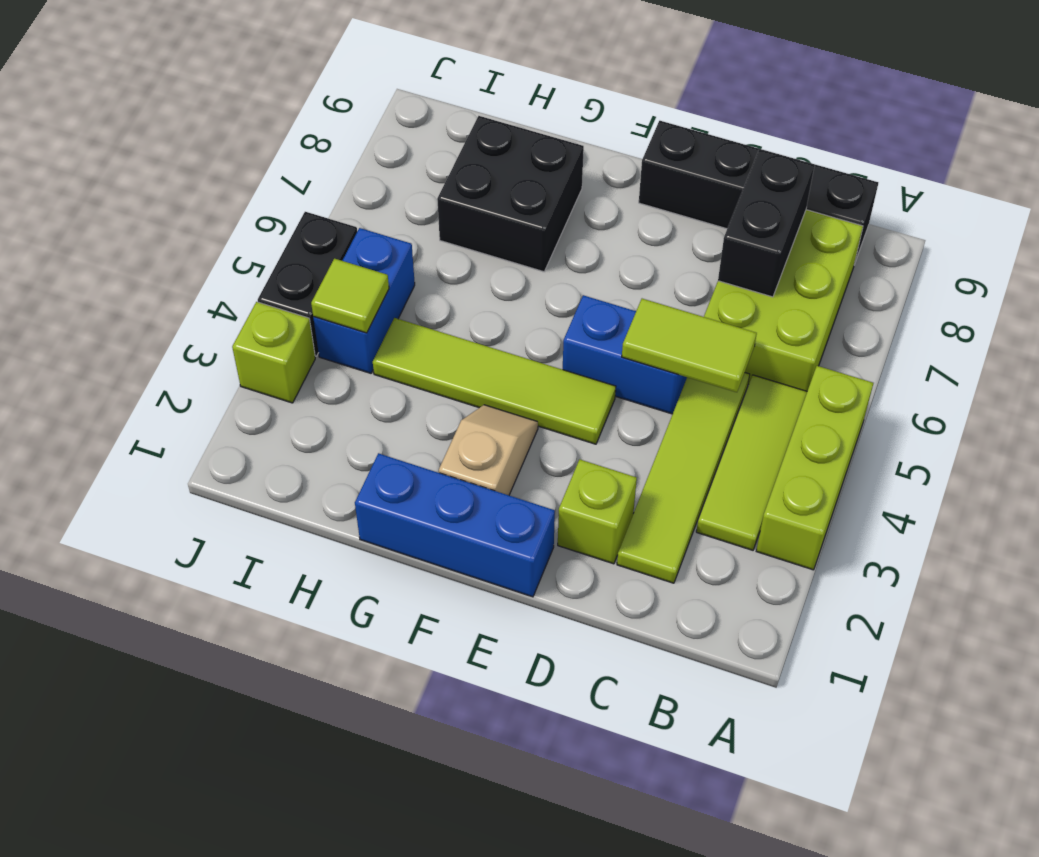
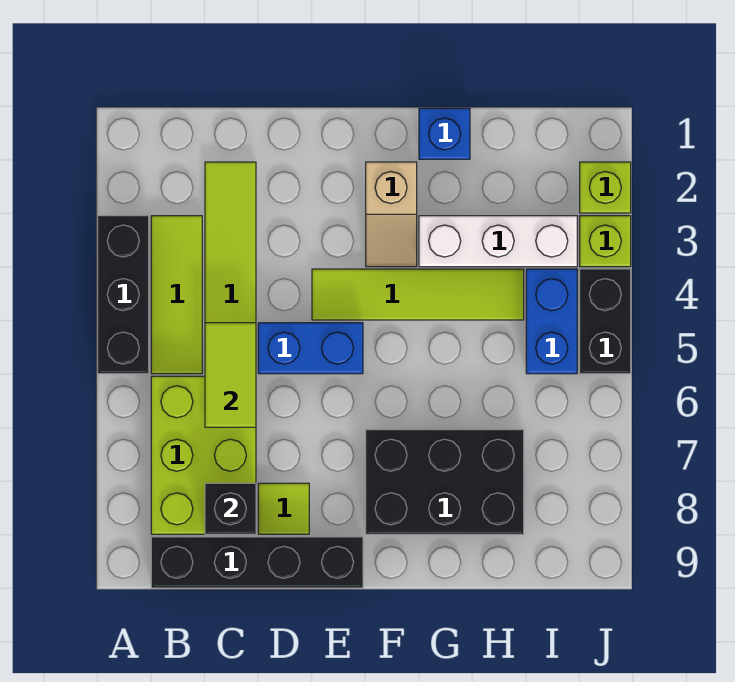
lime 1x3 brick [756,366,873,570] -> black 1x3 brick [98,216,149,374]
lime 1x2 tile [622,299,757,392] -> lime 1x2 tile turned to [205,323,256,427]
black 1x2 brick [718,149,815,297] -> black 1x1 brick [205,483,256,534]
lime 1x1 brick [558,459,637,564] -> lime 1x1 brick moved to [580,162,631,213]
blue 1x3 brick [355,453,555,597] -> blue 1x1 brick [419,108,470,159]
none -> white 1x3 brick [419,216,577,267]
black 2x2 brick [437,116,584,272] -> black 2x3 brick [366,430,524,534]
lime 1x1 tile [311,259,389,333] -> lime 1x1 tile moved to [258,483,309,534]

